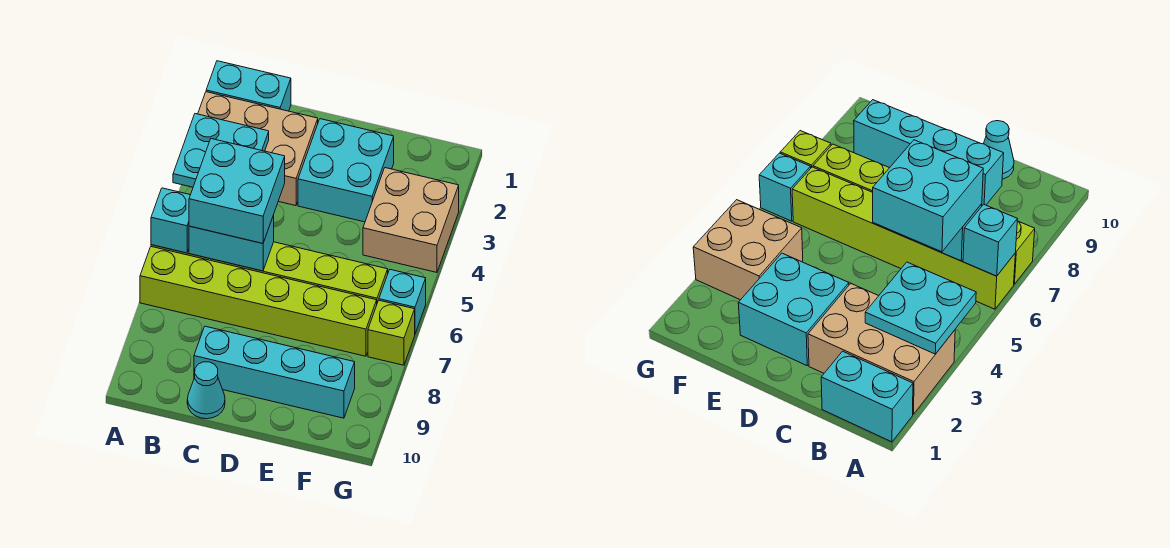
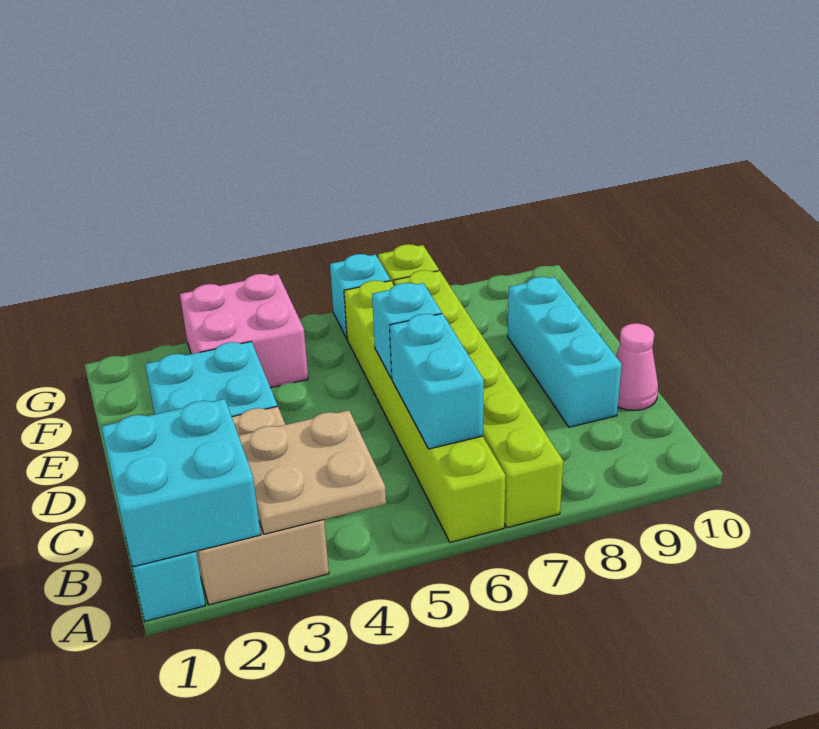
cyan 2x2 plate [173,114,269,187] -> tan 2x2 plate [239,410,386,534]
cyan 1x1 brick [151,188,190,253] -> cyan 1x1 brick moved to [372,283,442,378]
cyan 2x2 brick [189,139,285,243] -> cyan 2x2 brick moved to [101,399,261,567]
cyan 1x4 brick [194,326,355,418] -> cyan 1x3 brick [508,277,622,427]
cyan 1x1 cone [187,362,225,419] -> pink 1x1 cone [616,323,658,410]
tan 2x2 brick [363,168,459,272] -> pink 2x2 brick [180,274,308,388]

